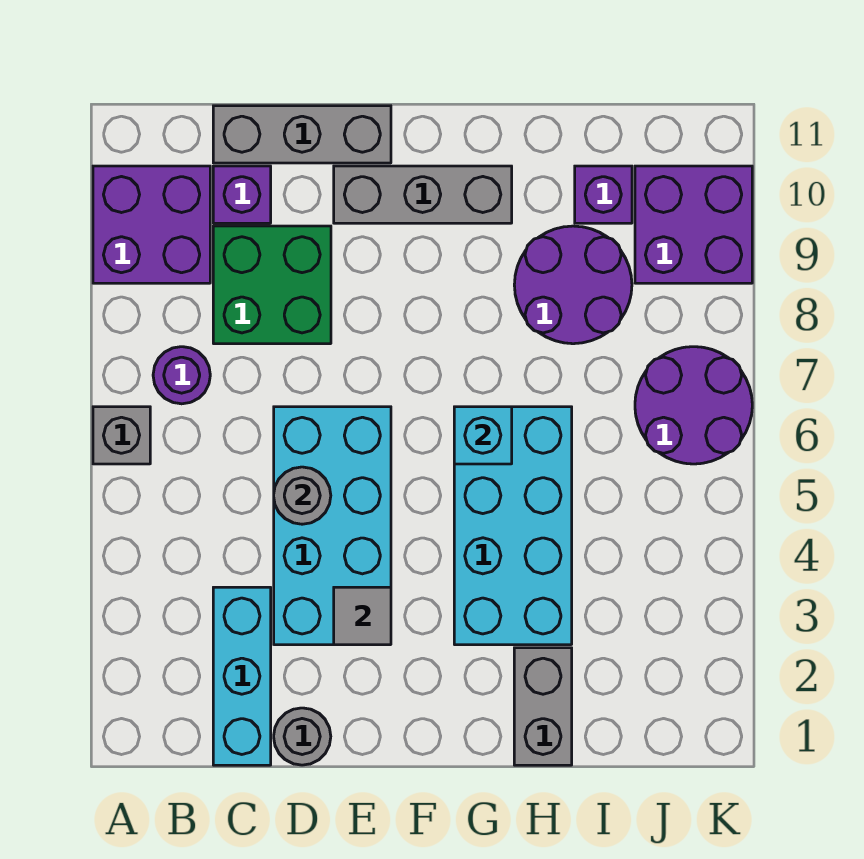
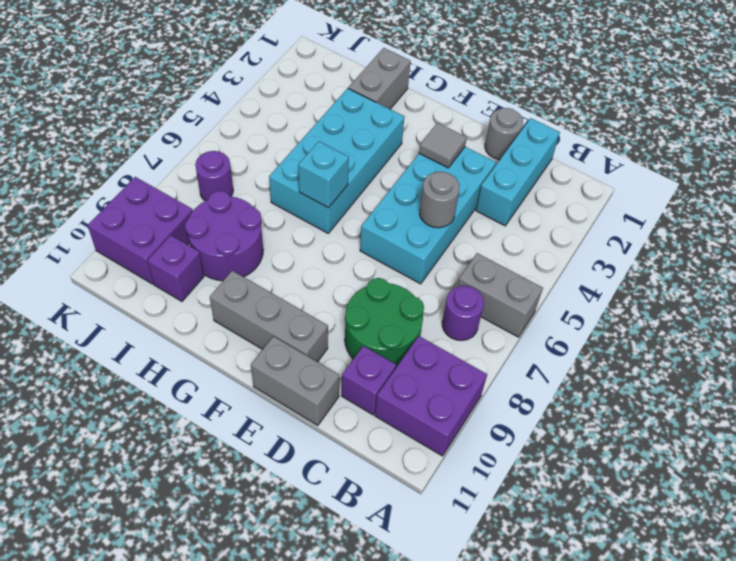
grey 1x1 brick [93,407,150,464] -> grey 1x2 brick [458,253,543,337]
green 2x2 brick [213,226,331,344] -> green 2x2 round brick [345,278,424,367]
grey 1x3 brick [213,106,391,163] -> grey 1x2 brick [251,336,339,425]
purple 2x2 round brick [635,347,752,464] -> purple 1x1 round brick [195,151,233,201]

